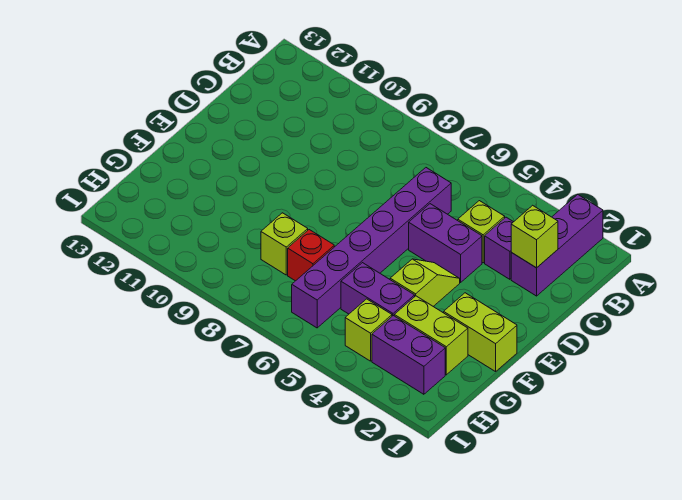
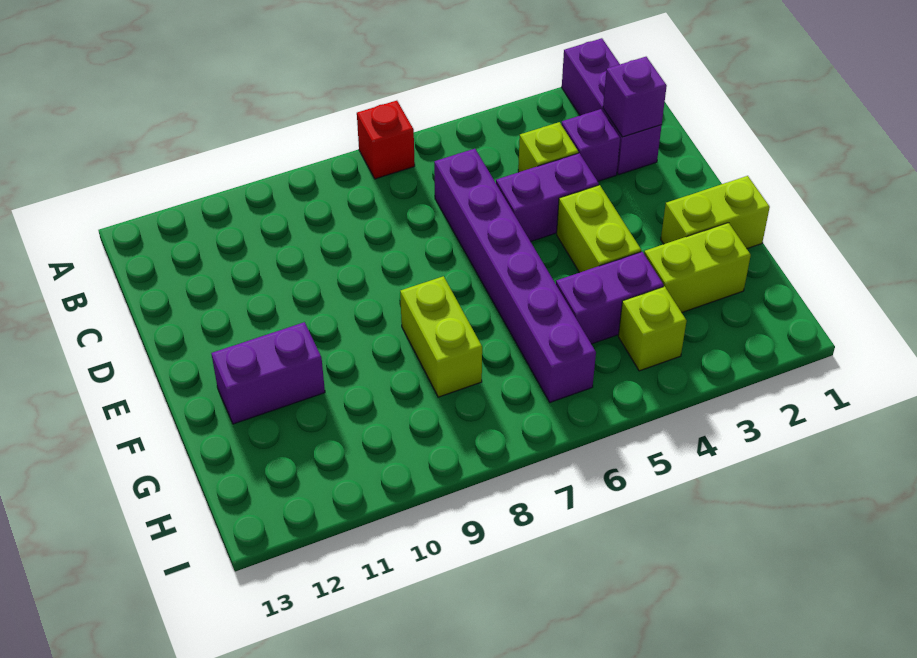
lime 1x1 brick [511,205,558,268] -> purple 1x1 brick [603,57,667,137]
lime 1x2 slope [390,259,460,306] -> lime 1x2 brick [557,185,641,273]
red 1x1 brick [288,230,334,281] -> red 1x1 brick moved to [357,101,415,179]
lime 1x1 brick [261,213,308,275] -> lime 1x2 brick [400,276,482,397]
purple 1x2 brick [372,316,445,394] -> purple 1x2 brick moved to [211,322,325,424]

